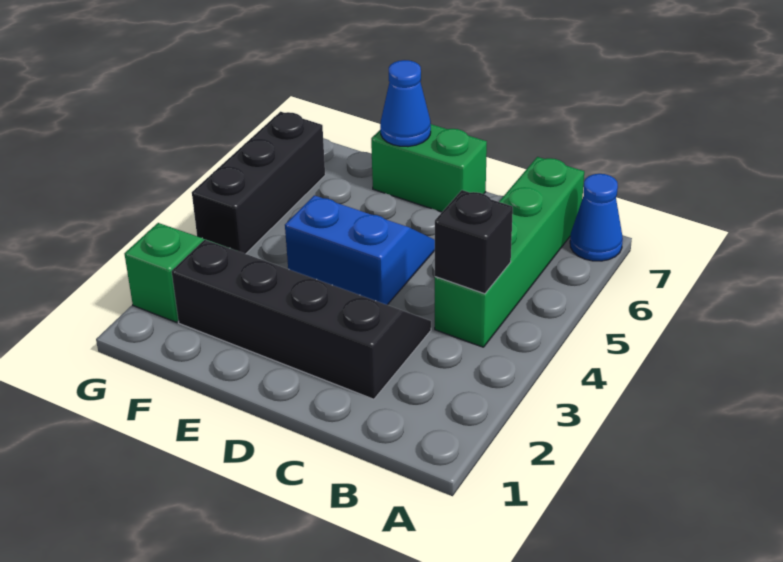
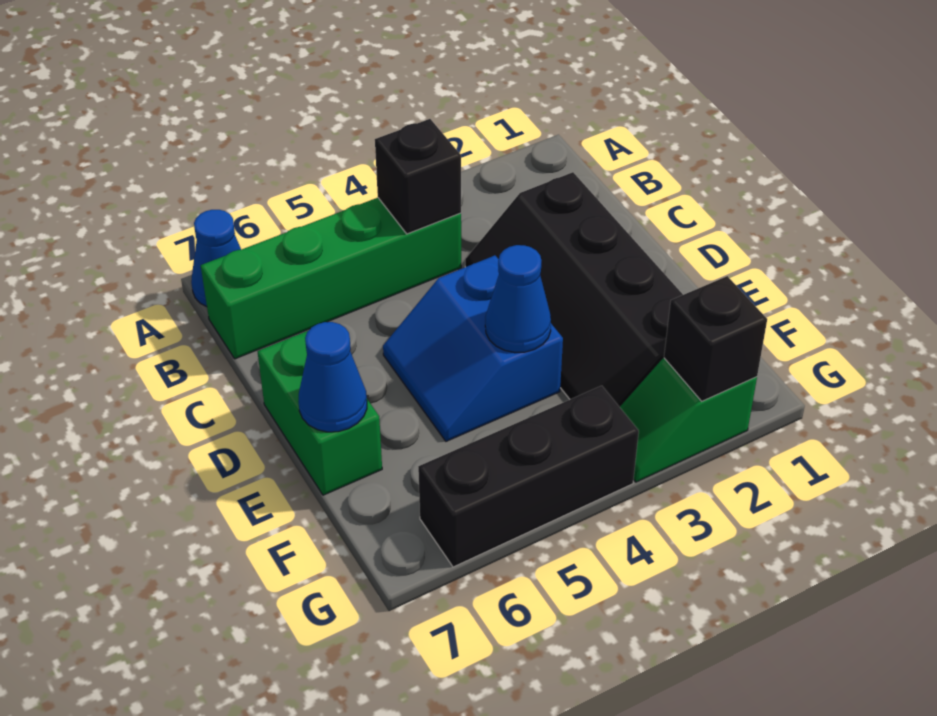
none -> blue 1x1 cone [485,245,551,352]
none -> black 1x1 brick [664,276,767,401]

